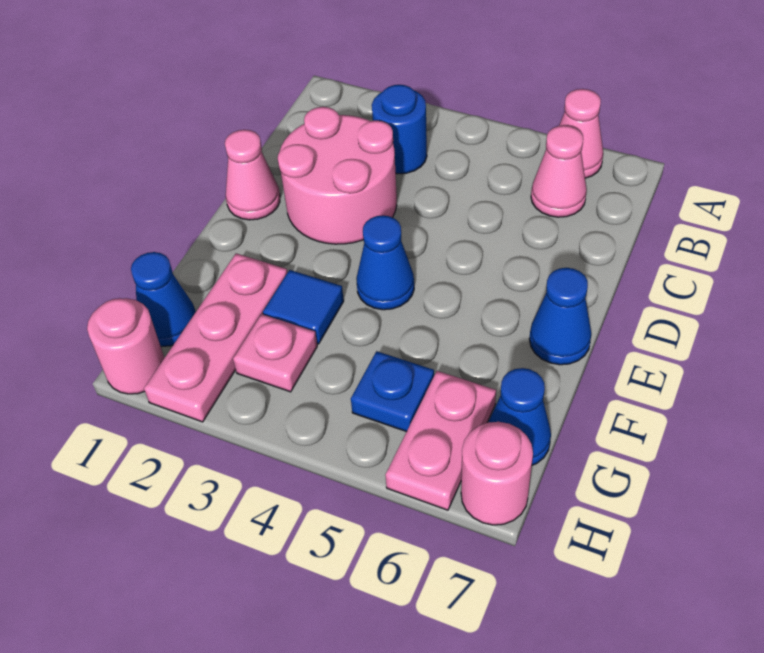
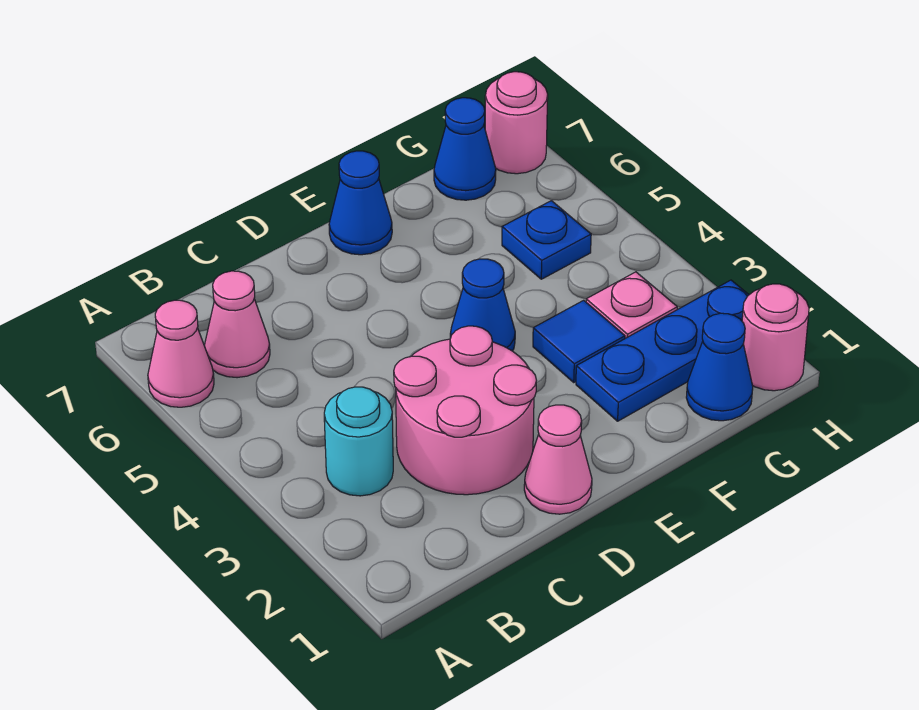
blue 1x1 round brick [372,85,427,174] -> cyan 1x1 round brick [324,387,393,496]
pink 1x3 plate [144,253,288,422] -> blue 1x3 plate [576,280,749,421]
pink 1x2 plate [385,371,496,510] -> none

